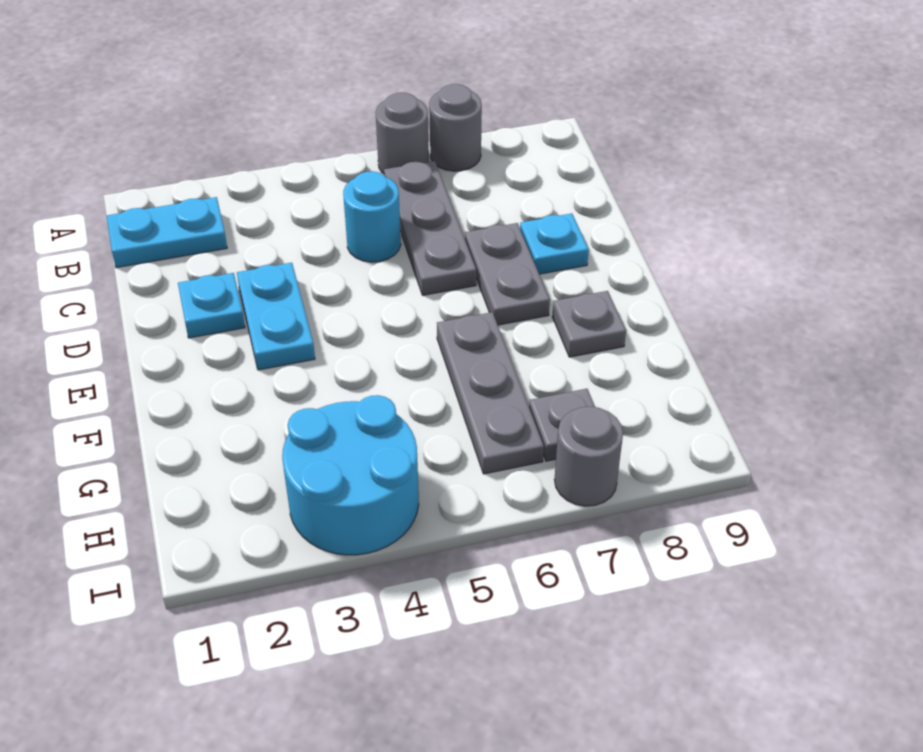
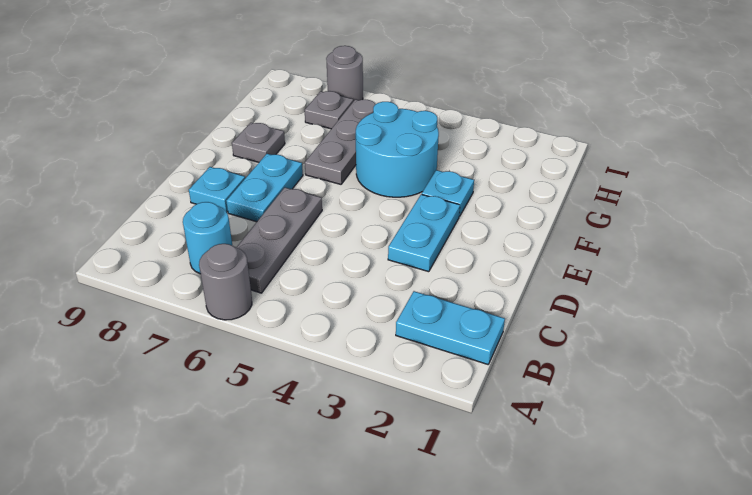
grey 1x1 round brick [429,84,482,171] -> none
cyan 1x1 round brick [343,171,401,262] -> cyan 1x1 round brick moved to [183,202,232,274]
cyan 1x1 plate [178,273,245,338] -> cyan 1x1 plate moved to [422,170,474,216]
grey 1x2 plate [465,223,550,325] -> cyan 1x2 plate [227,154,303,222]
cyan 2x2 round brick [282,395,419,555] -> cyan 2x2 round brick moved to [356,102,439,197]

